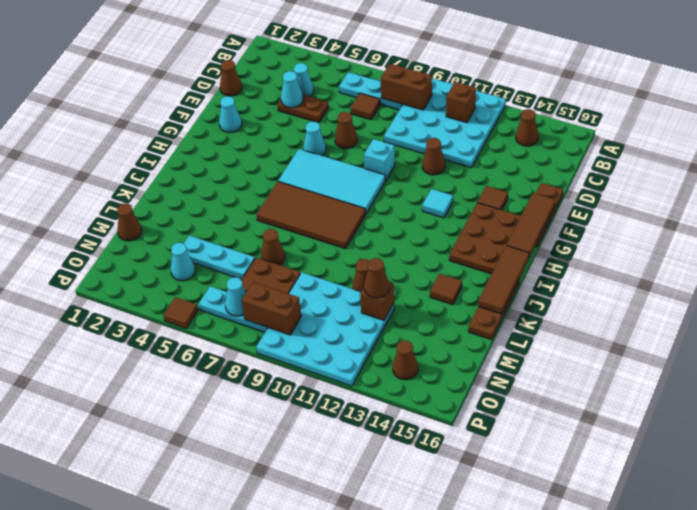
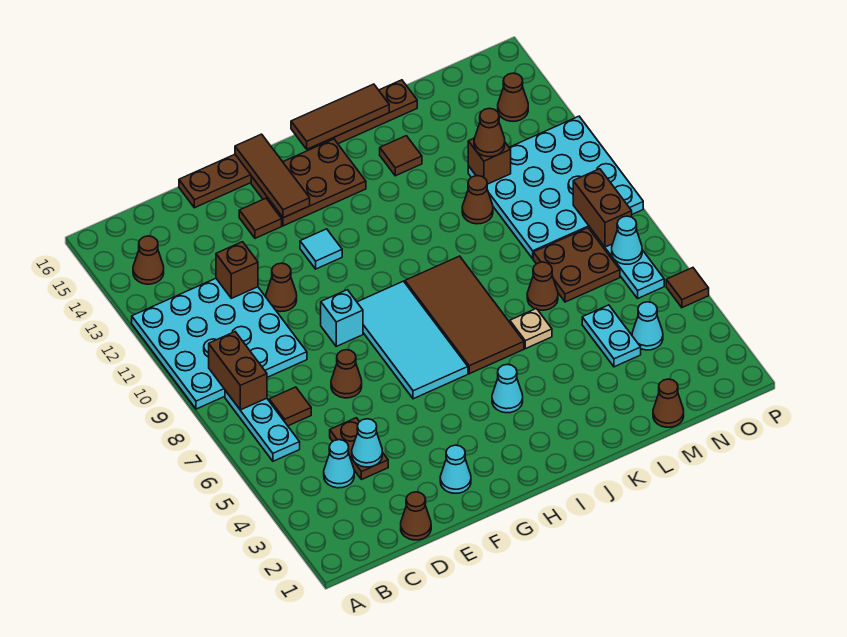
brown 1x1 brick [446,82,476,123] -> brown 1x1 brick moved to [216,242,258,298]
cyan 1x1 cone [303,121,326,156] -> cyan 1x1 cone moved to [492,364,523,413]
brown 1x3 tile [507,193,555,257] -> brown 1x3 tile turned to [235,134,310,218]
none -> tan 1x1 plate [510,309,552,349]
cyan 1x3 plate [184,236,255,279] -> cyan 1x2 plate [582,305,641,367]

